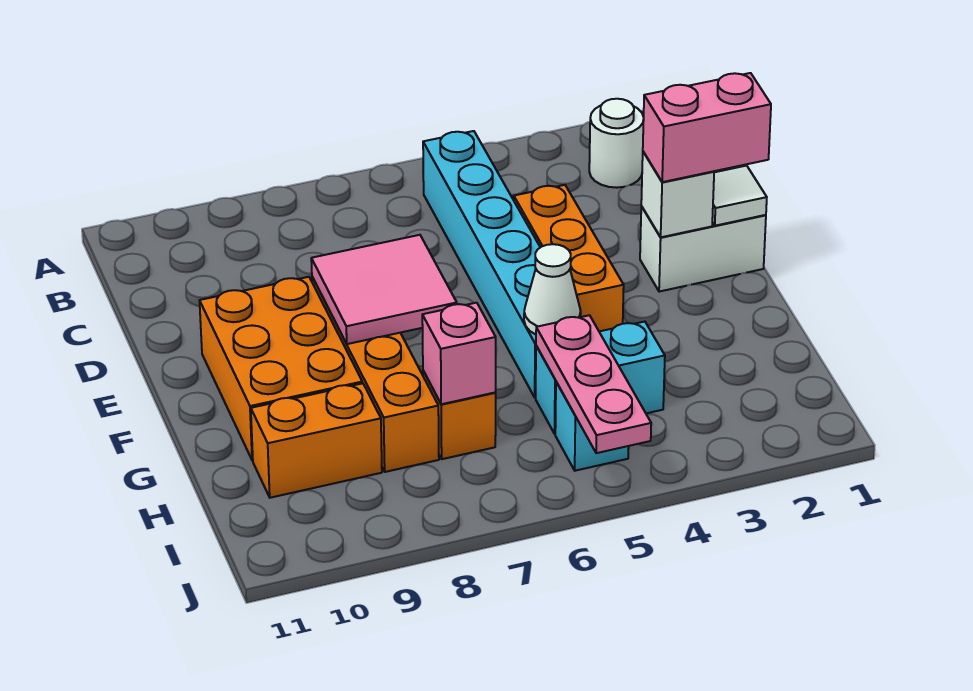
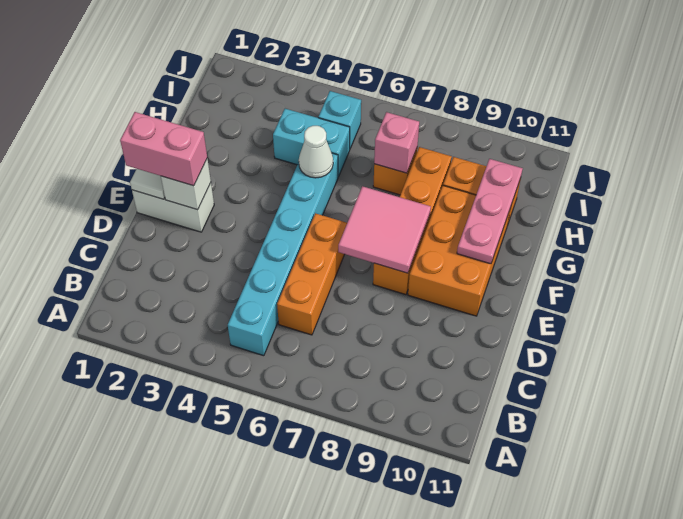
white 1x1 round brick [589,99,644,188] -> none
orange 1x3 brick [514,185,624,331] -> orange 1x3 brick moved to [277,213,347,335]
pink 1x3 plate [536,315,651,453] -> pink 1x3 plate moved to [457,159,523,264]

